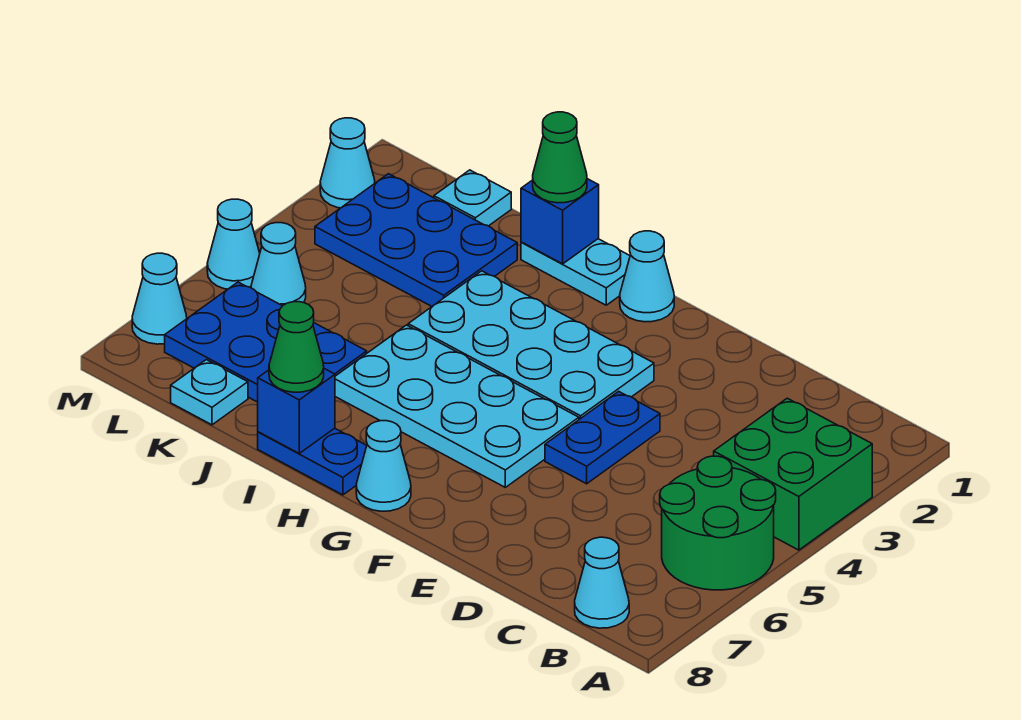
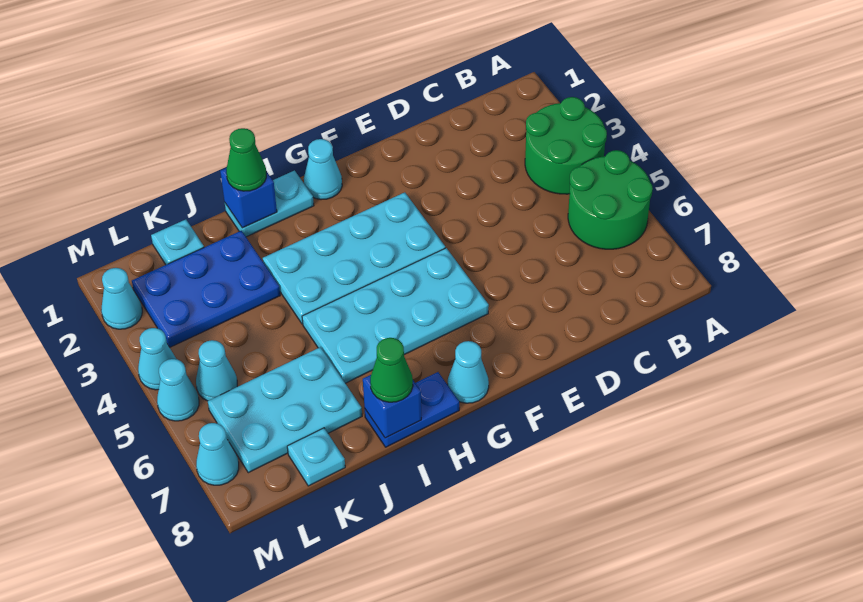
green 2x2 brick [714,398,872,550] -> green 2x2 round brick [525,97,607,194]
cyan 1x1 cone [575,537,629,628] -> cyan 1x1 cone moved to [138,328,176,390]
blue 1x2 plate [545,391,660,484] -> none
blue 2x3 plate [165,282,367,402] -> cyan 2x3 plate [208,347,362,473]

